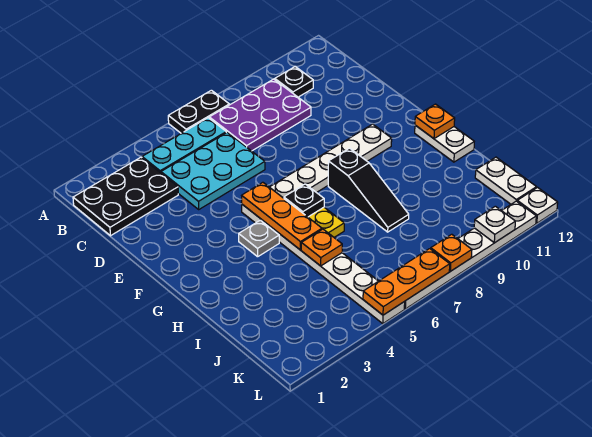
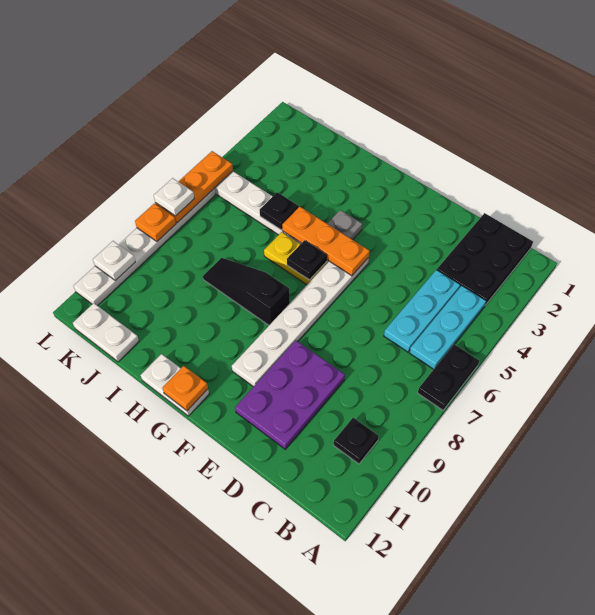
purple 2x3 plate [209,79,311,151] -> purple 2x3 plate moved to [235,340,345,449]
cyan 2x3 plate [161,132,265,209] -> cyan 1x3 plate [384,270,460,352]
orange 1x1 plate [301,229,342,266] -> black 1x1 plate [260,192,299,230]
white 1x1 plate [517,188,558,223] -> white 1x1 plate moved to [154,178,194,216]

